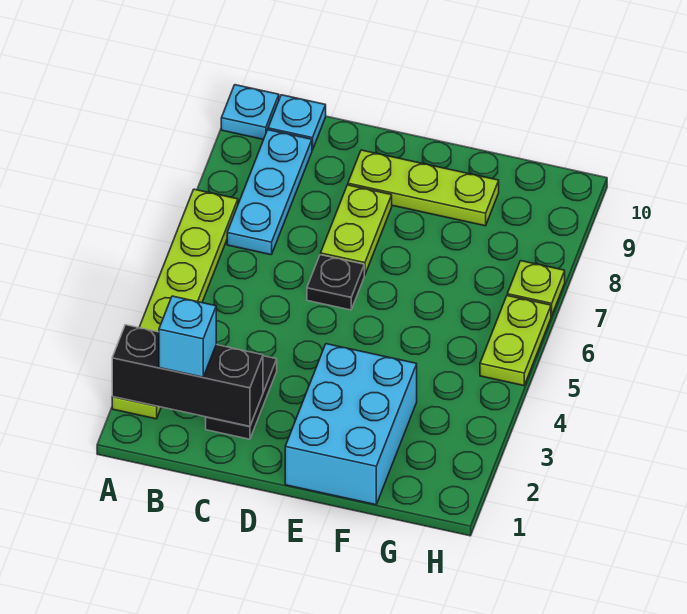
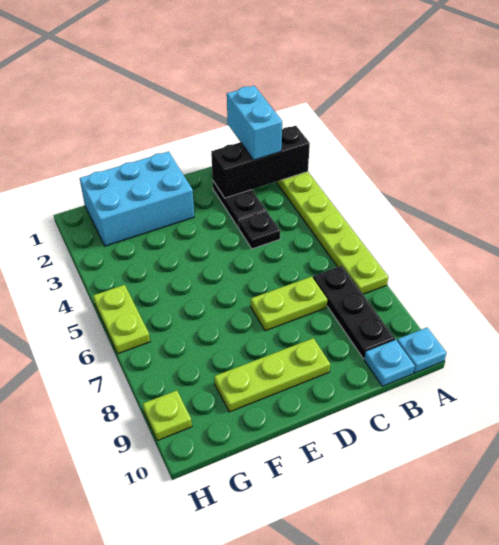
cyan 1x1 brick [159,296,216,377] -> cyan 1x2 brick [227,86,282,160]
cyan 1x3 plate [227,130,312,255] -> black 1x3 plate [313,266,395,359]
black 1x1 plate [307,255,364,310] -> black 1x1 plate moved to [239,211,280,249]
lime 1x2 plate [321,185,392,275] -> lime 1x2 plate turned to [251,276,327,331]
cyan 2x3 brick [285,344,417,505] -> cyan 2x3 brick turned to [80,151,194,246]
lime 1x1 plate [507,261,565,316] -> lime 1x1 plate moved to [143,390,192,441]

